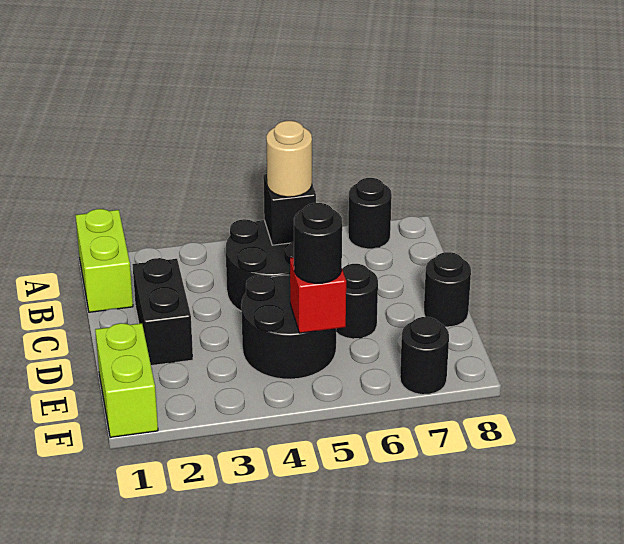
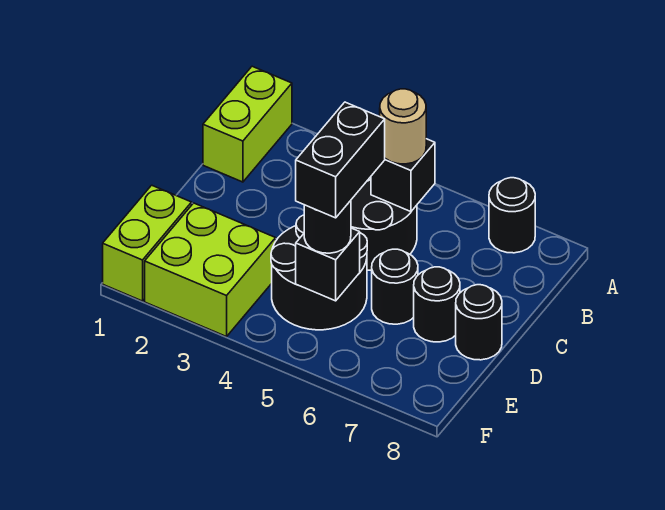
black 1x2 brick [132,258,193,366] -> black 1x2 brick moved to [296,102,385,218]
none -> lime 2x2 brick [145,203,276,337]
red 1x1 brick [290,257,346,333] -> black 1x1 brick [296,228,360,301]
black 1x1 round brick [400,317,449,395] -> black 1x1 round brick moved to [414,267,460,342]

